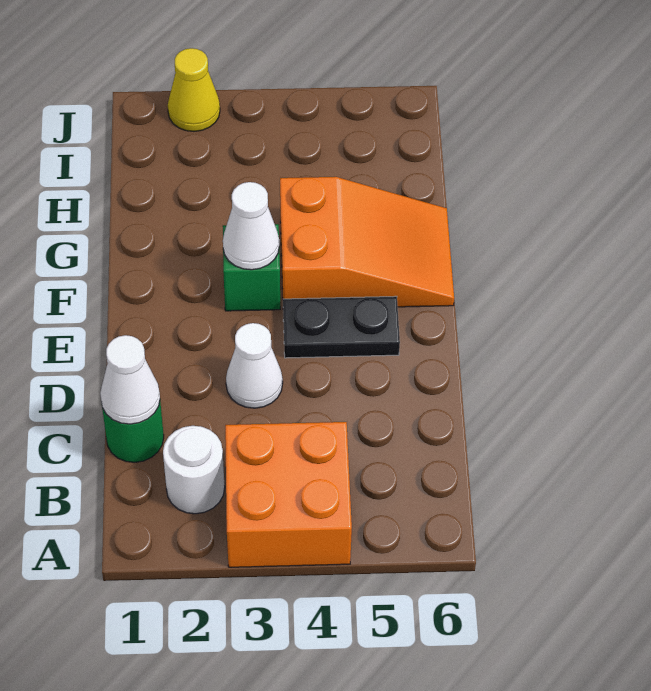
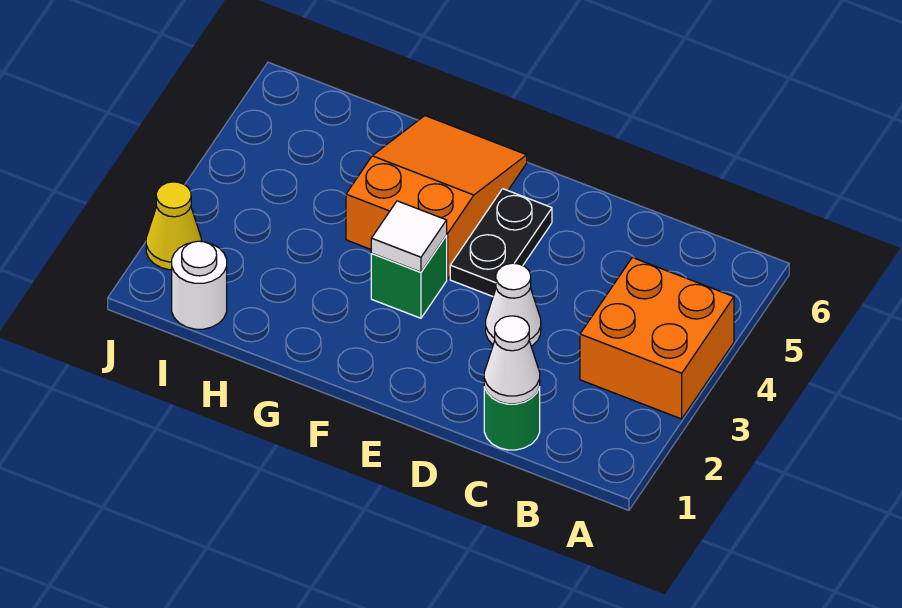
white 1x1 round brick [163,426,225,514] -> white 1x1 round brick moved to [172,241,227,329]
white 1x1 cone [223,182,279,270] -> white 1x1 tile [371,201,447,272]

